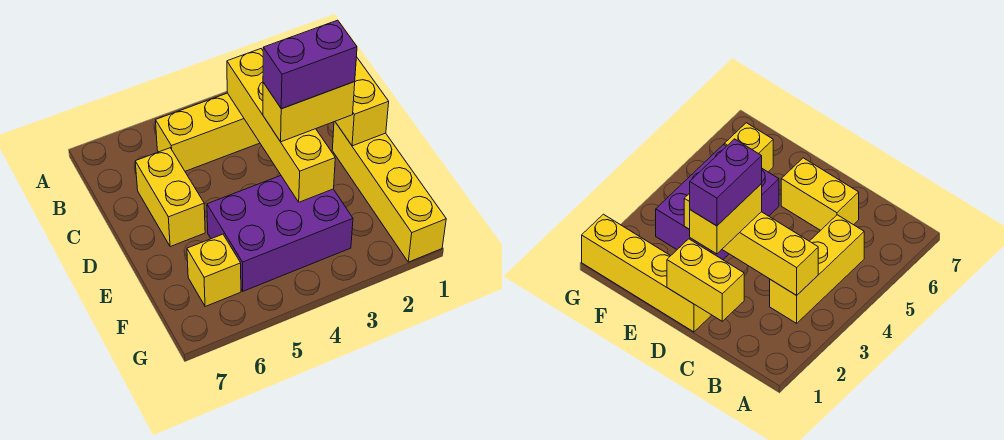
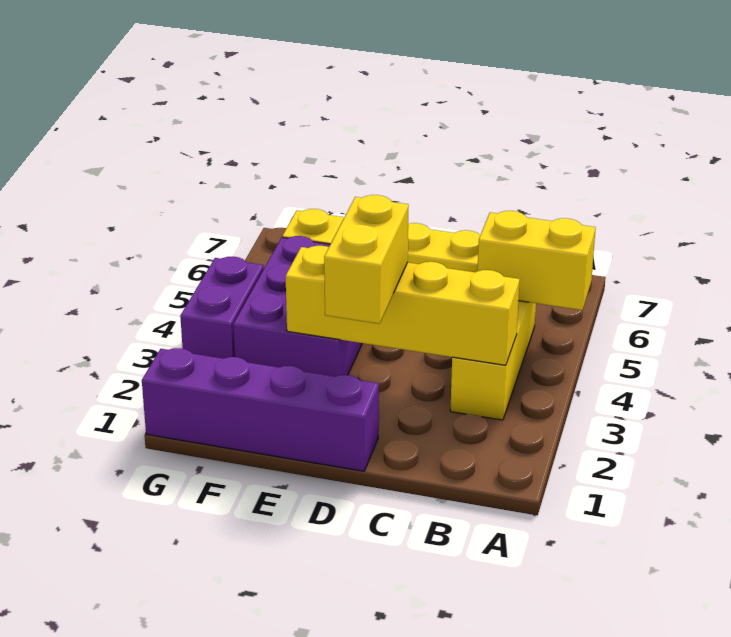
yellow 1x2 brick [335,57,389,146] -> yellow 1x2 brick moved to [477,211,596,310]
yellow 1x4 brick [332,122,446,262] -> purple 1x4 brick [142,348,379,471]
purple 1x2 brick [263,20,357,109] -> purple 1x2 brick moved to [180,257,264,358]

